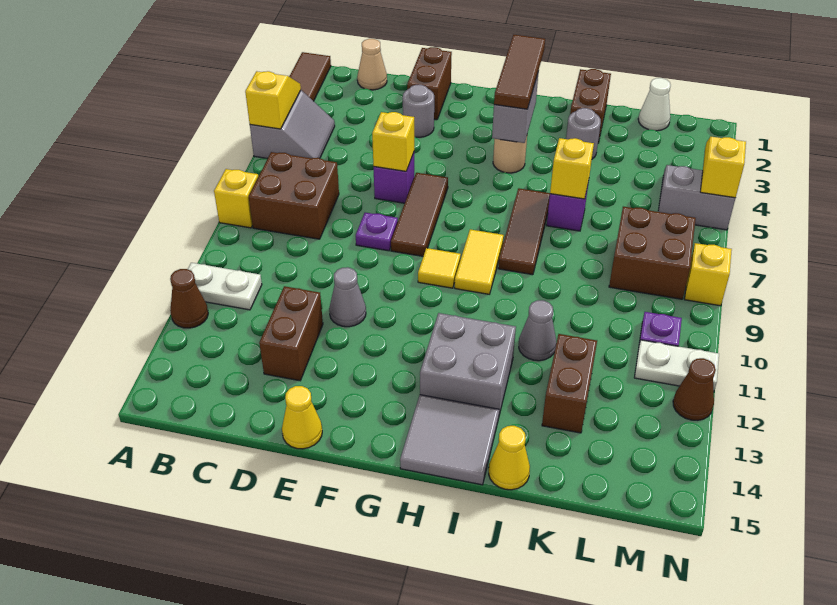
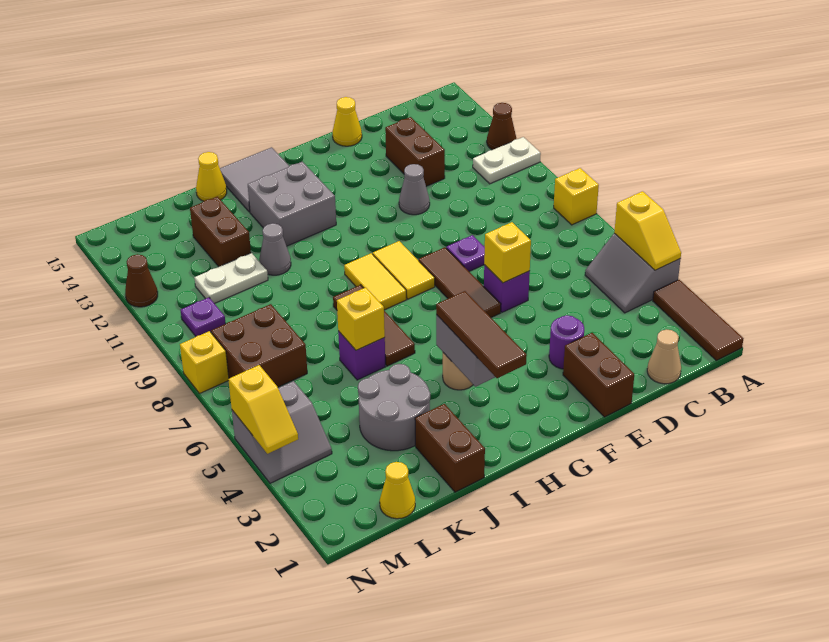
brown 2x2 brick [249,152,339,239] -> none
grey 1x1 round brick [403,85,434,137] -> purple 1x1 round brick [549,315,584,369]
yellow 1x1 tile [418,248,461,288] -> yellow 1x2 tile [373,241,435,299]
grey 1x1 round brick [566,108,601,159] -> grey 2x2 round brick [358,364,430,451]
white 1x1 cone [638,78,671,131] -> yellow 1x1 cone [380,462,415,519]
white 1x2 plate [634,340,719,390] -> white 1x2 plate moved to [194,253,268,304]

